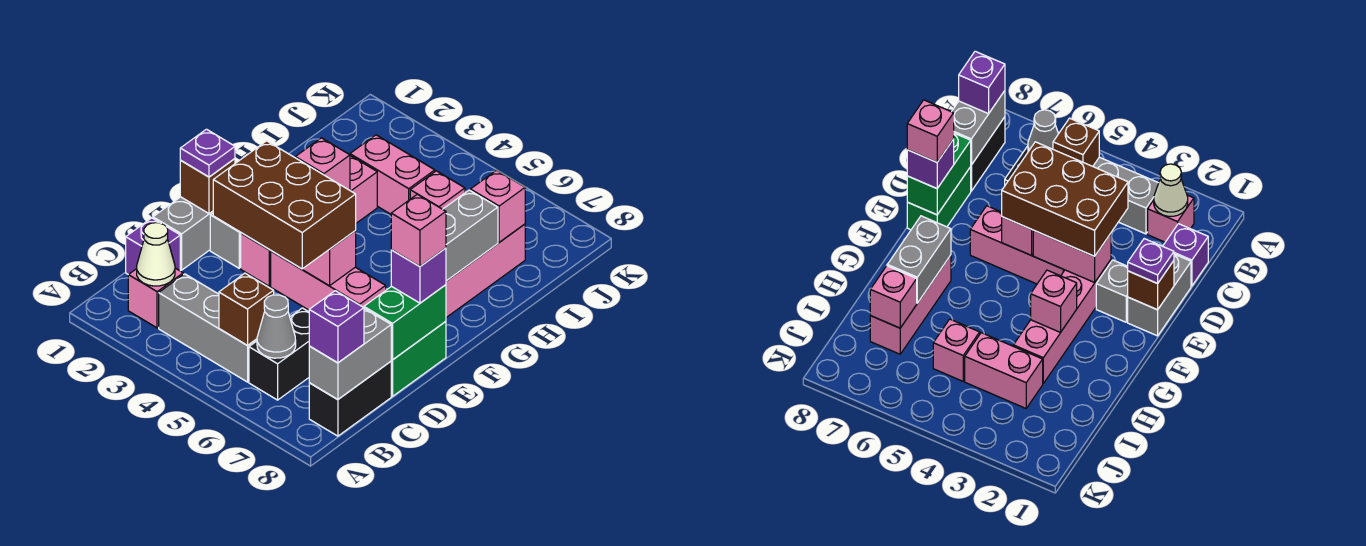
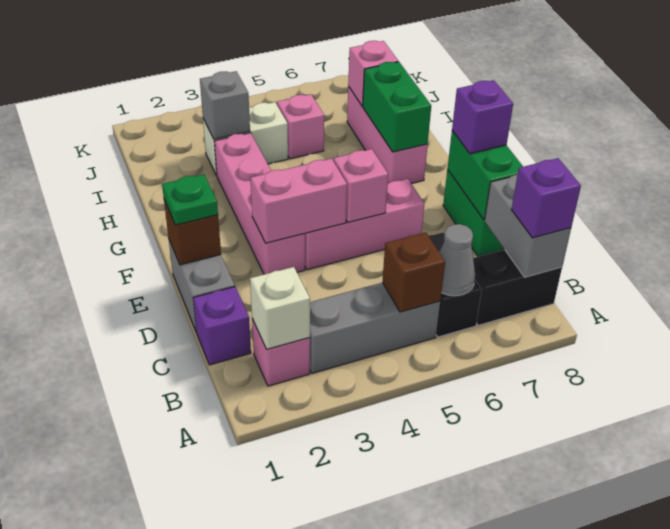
white 1x1 cone [137,223,175,286] -> white 1x1 brick [250,267,310,349]
black 1x2 brick [309,361,391,436] -> black 1x2 brick turned to [473,250,562,325]
brown 2x3 brick [213,141,356,269] -> none
purple 1x1 plate [180,129,235,177] -> green 1x1 plate [162,174,218,225]
grey 1x1 brick [210,214,241,268] -> grey 1x1 brick moved to [200,71,250,139]
pink 1x1 brick [391,194,446,267] -> none
pink 1x1 brick [295,138,350,190] -> none
grey 1x2 brick [443,190,498,281] -> green 1x2 brick [363,62,431,152]
pink 1x2 brick [350,135,435,214] -> white 1x2 brick [203,102,288,176]

